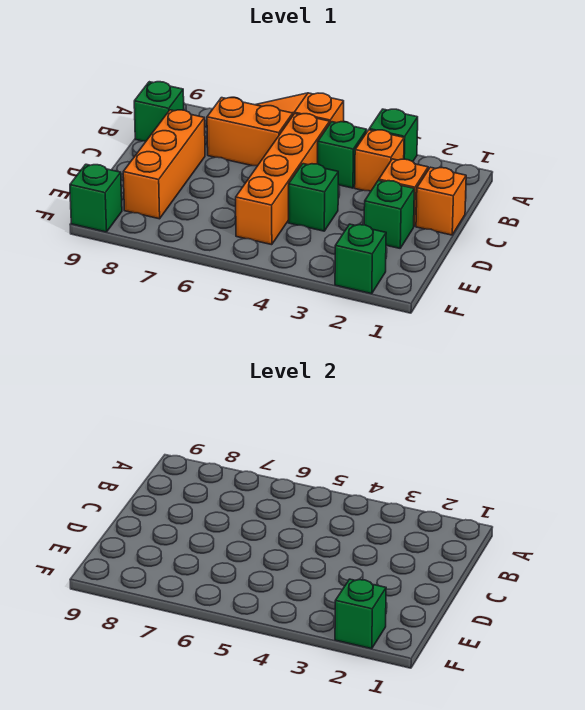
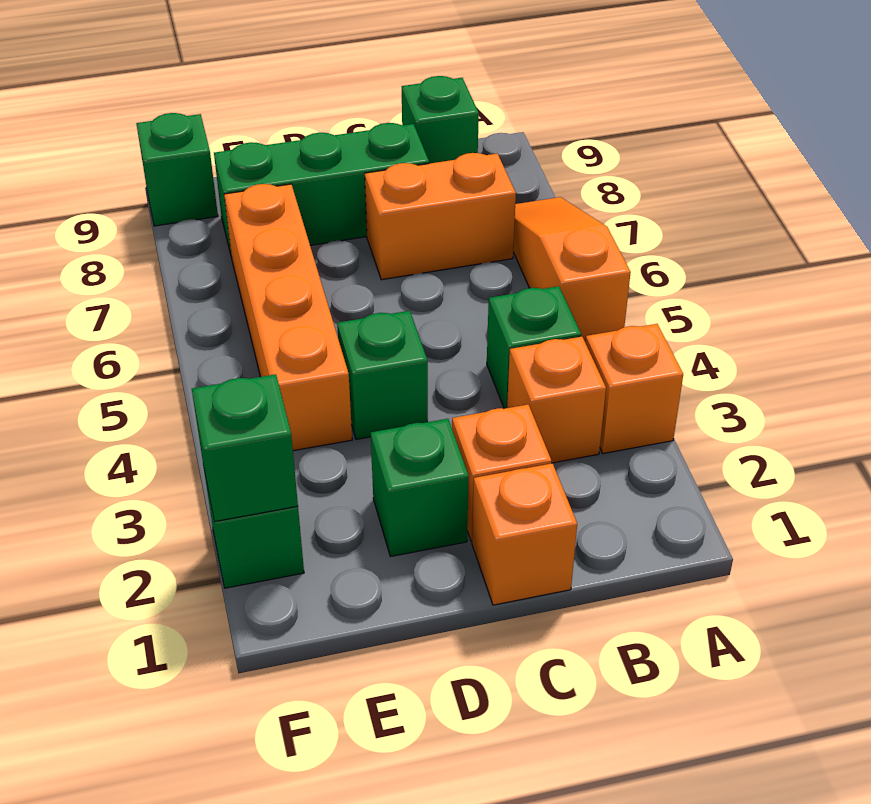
green 1x1 brick [369,109,418,161] -> orange 1x1 brick [585,324,683,454]
orange 1x4 brick [236,114,330,245] -> orange 1x4 brick turned to [224,184,352,451]
orange 1x2 brick [207,98,293,166] -> orange 1x2 brick turned to [365,153,516,280]
orange 1x3 brick [123,110,205,219] -> green 1x3 brick [214,123,429,254]

